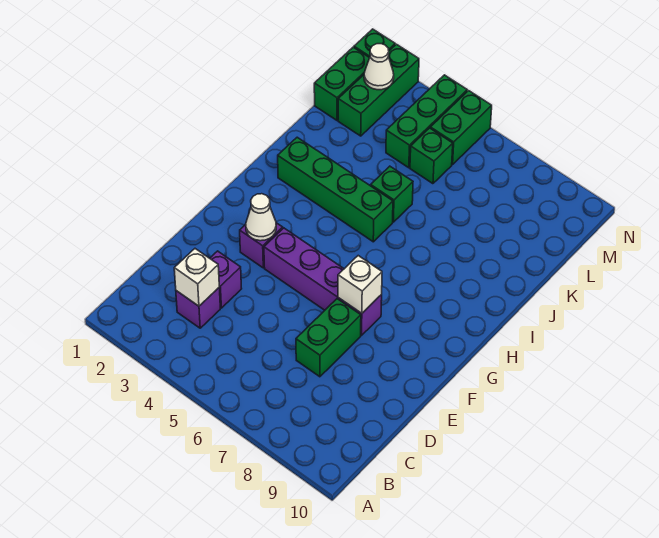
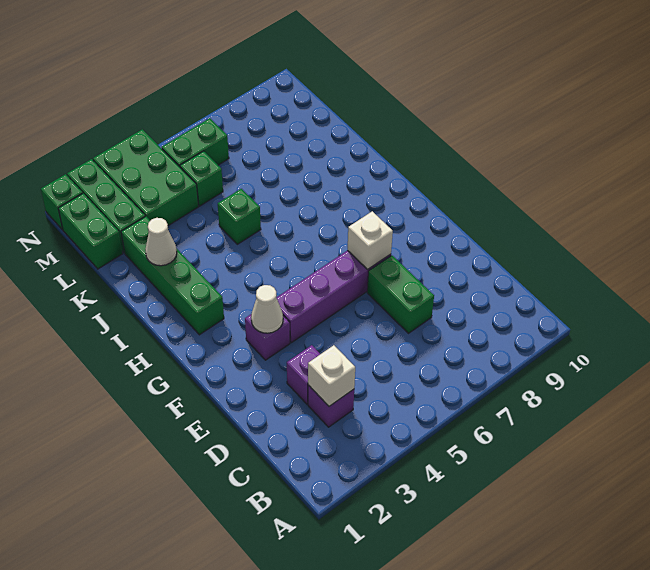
green 1x4 brick [278,137,393,242] -> green 1x4 brick turned to [121,216,224,335]
green 1x3 brick [386,75,467,168] -> green 2x3 brick [93,129,199,226]
white 1x1 cone [364,44,394,90] -> white 1x1 cone moved to [145,218,177,266]
green 1x2 brick [430,91,492,165] -> green 1x2 brick turned to [162,118,229,167]

